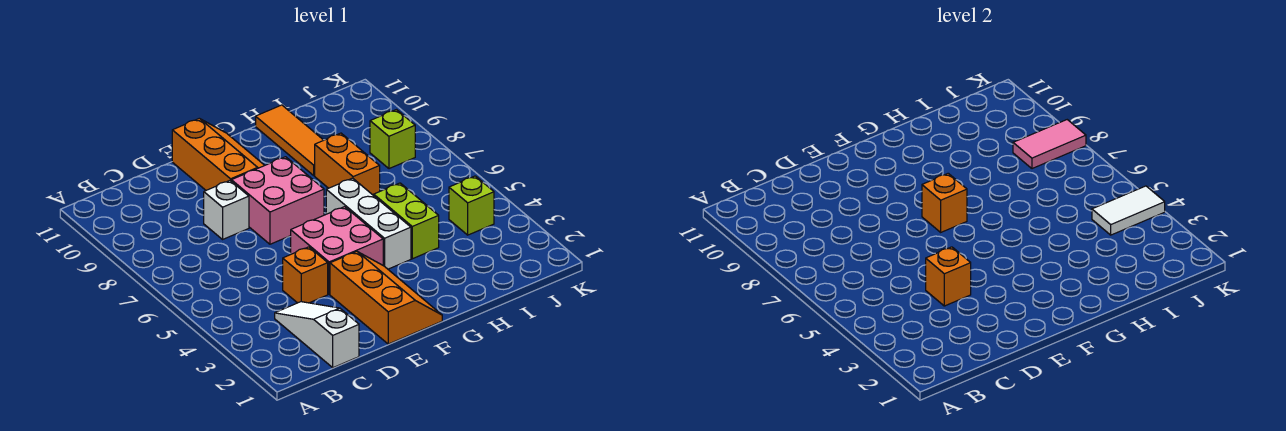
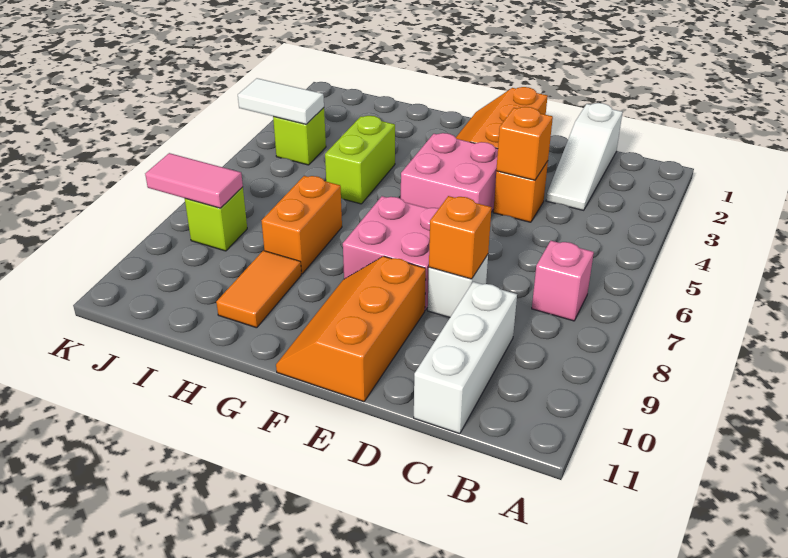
none -> pink 1x1 brick [532,241,594,321]
orange 1x1 brick [922,173,967,232] -> orange 1x1 brick moved to [429,196,491,279]
white 1x3 brick [326,178,411,269] -> white 1x3 brick moved to [414,282,517,434]
orange 1x3 tile [256,105,324,175] -> orange 1x2 tile [216,251,301,328]

